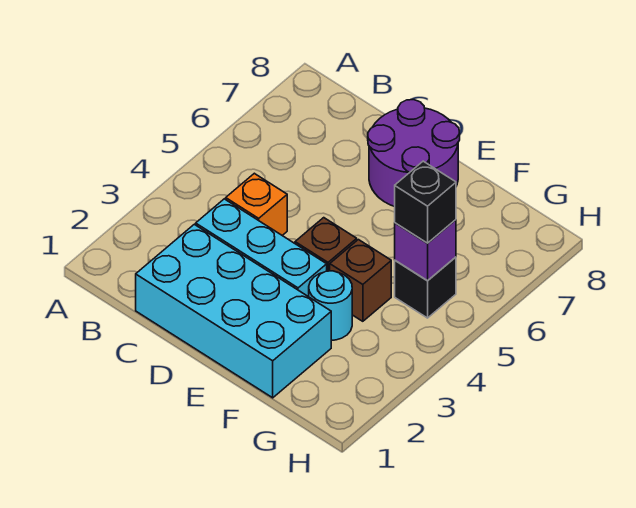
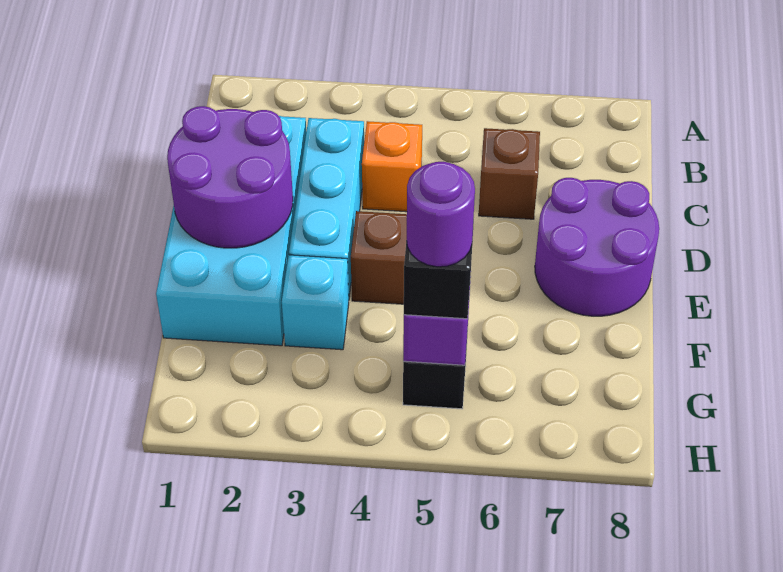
none -> purple 2x2 round brick [167,106,293,248]
cyan 1x1 round brick [309,271,352,340] -> cyan 1x1 brick [282,255,349,350]
brown 1x1 brick [330,240,391,321] -> brown 1x1 brick moved to [479,128,540,219]
none -> purple 1x1 round brick [407,162,475,267]

